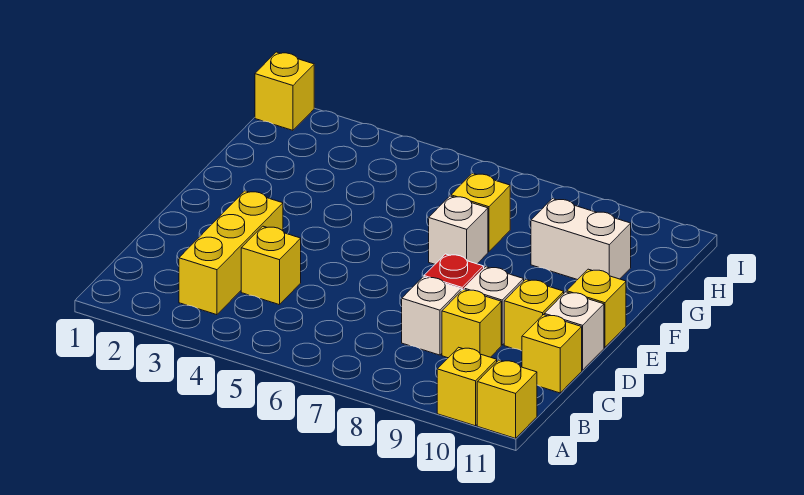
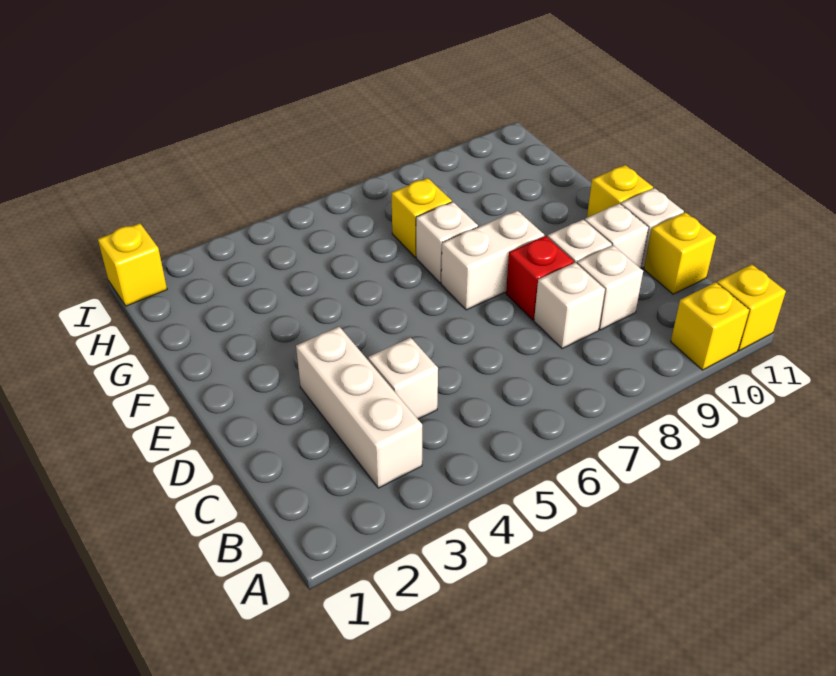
yellow 1x3 brick [179,191,283,315] -> white 1x3 brick [296,327,422,488]
yellow 1x1 brick [241,226,301,305] -> white 1x1 brick [368,338,438,419]
yellow 1x1 brick [442,289,501,358] -> white 1x1 brick [577,245,643,330]
yellow 1x1 brick [504,279,564,351] -> white 1x1 brick [585,203,648,268]
white 1x2 brick [531,199,631,280] -> white 1x2 brick moved to [441,211,544,310]

